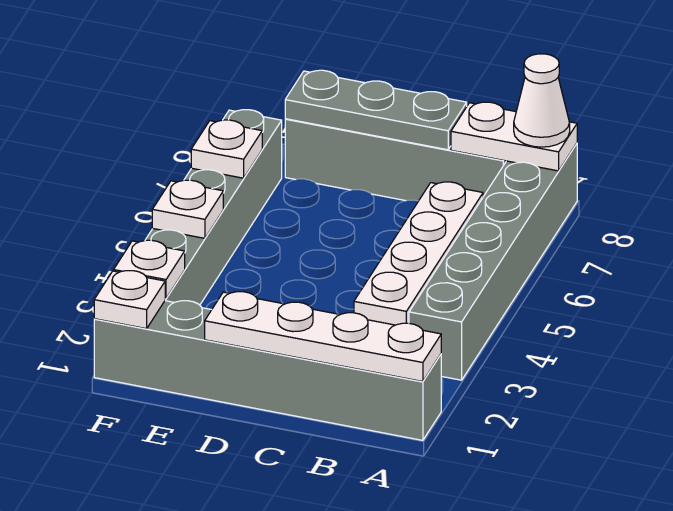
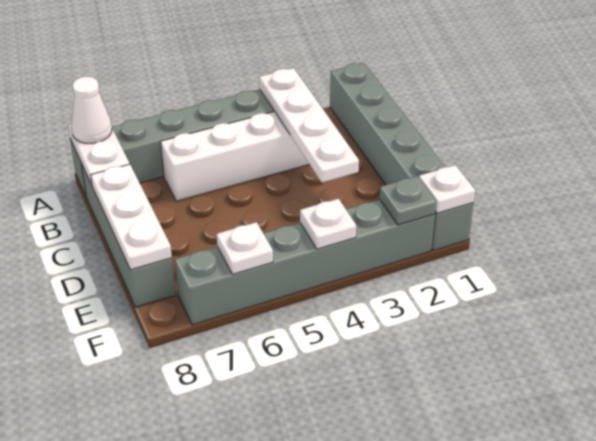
white 1x4 plate [205,292,441,382] -> white 1x4 plate moved to [259,68,359,182]
grey 1x3 plate [285,70,467,150] -> white 1x3 plate [91,164,172,270]
white 1x1 plate [114,240,185,299] -> grey 1x1 plate [380,176,436,225]

